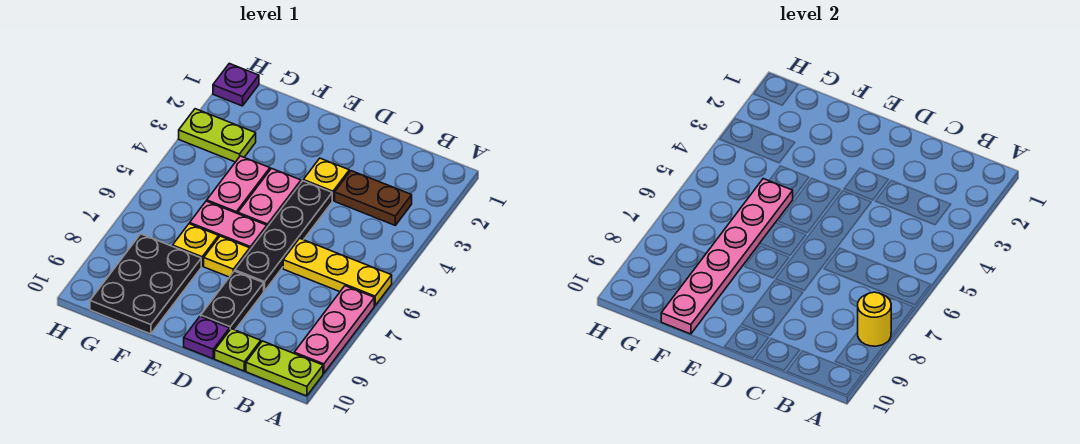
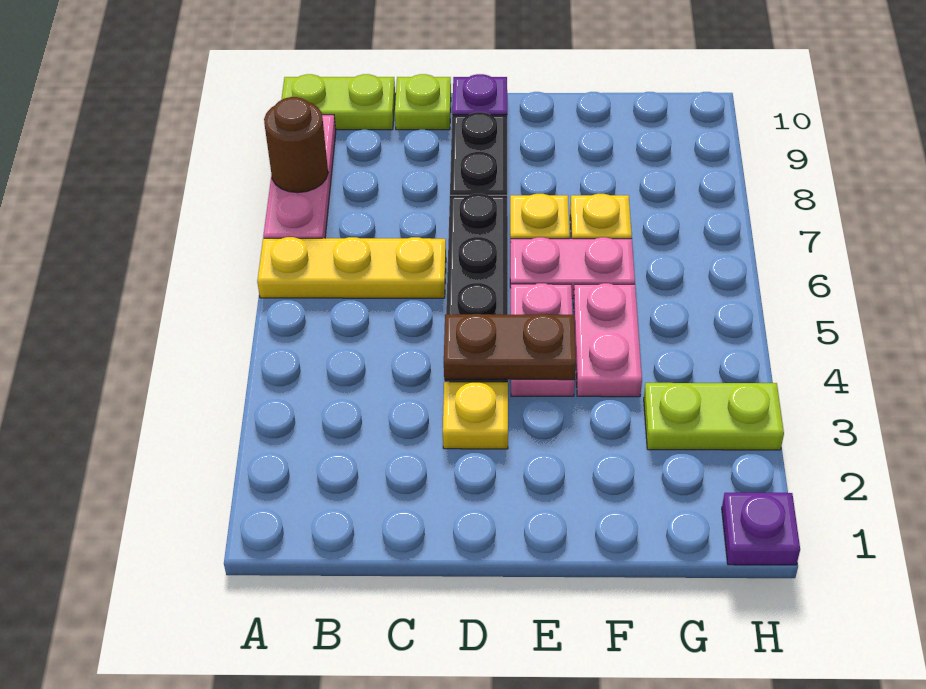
yellow 1x1 round brick [858,292,891,346] -> brown 1x1 round brick [264,97,328,193]
brown 1x2 plate [335,171,412,225] -> brown 1x2 plate moved to [444,314,576,380]
pink 1x6 plate [661,179,793,334] -> none
black 2x3 plate [90,234,201,334] -> none

